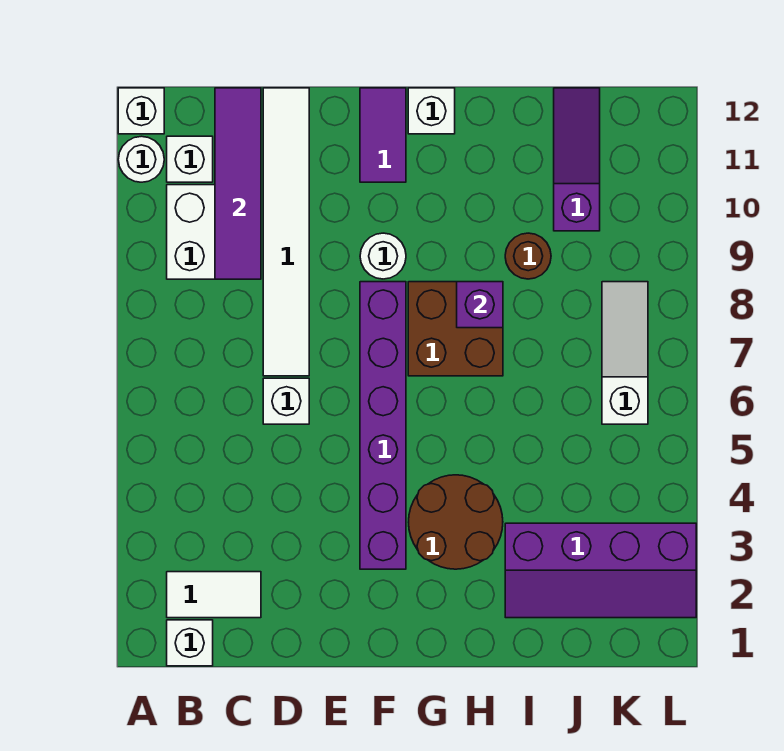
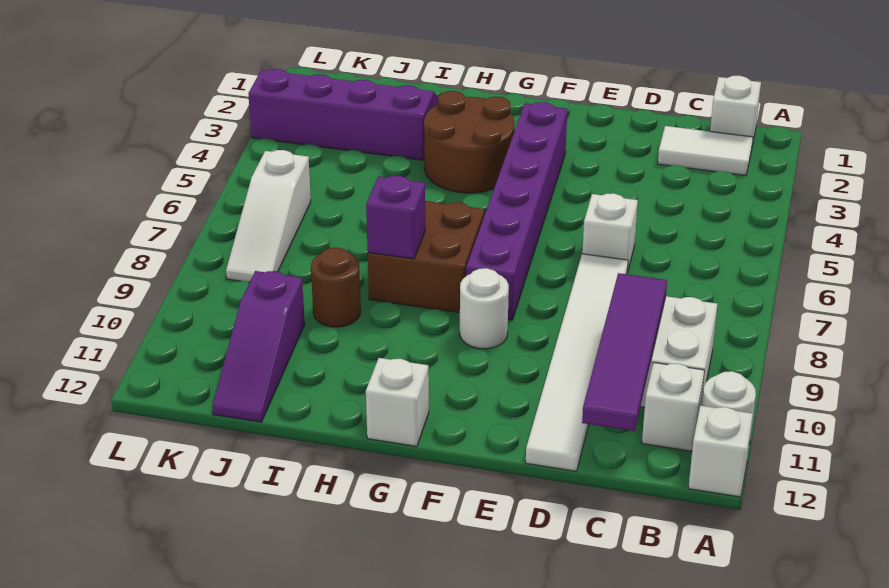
purple 1x2 tile [360,88,406,182] -> none

